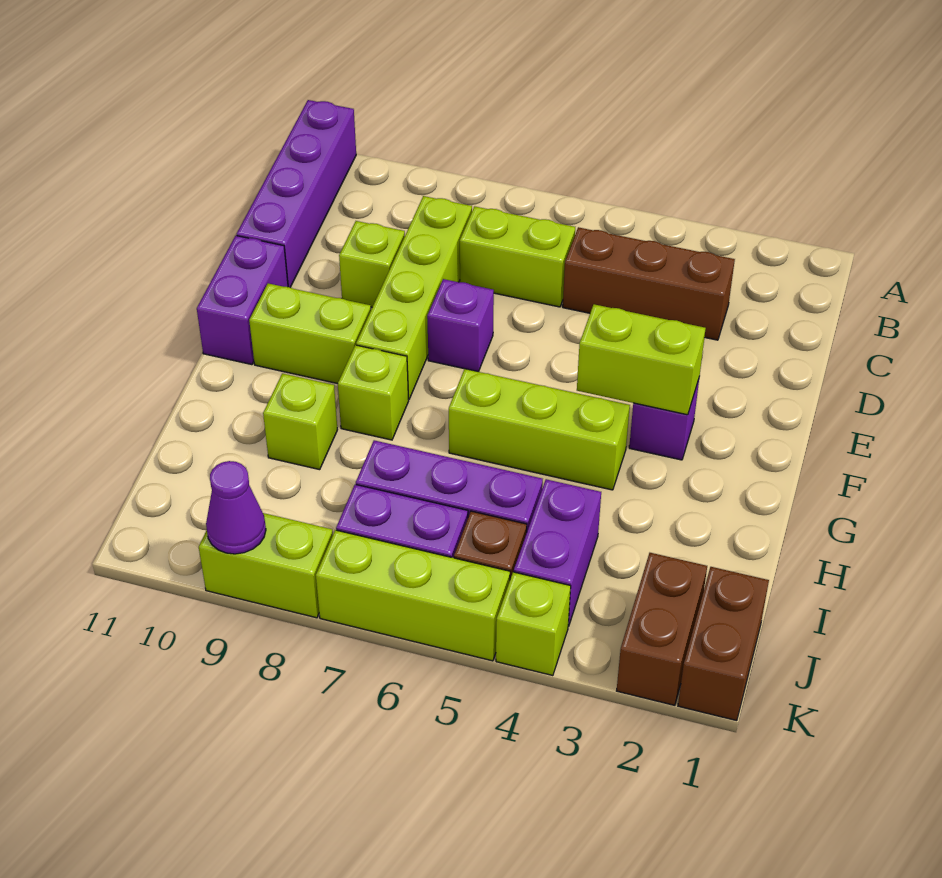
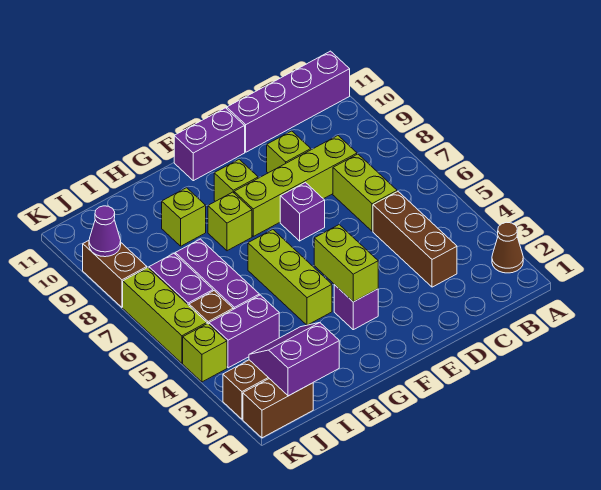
none -> brown 1x1 cone [492,222,523,273]
lime 1x2 brick [249,283,371,384] -> lime 1x1 brick [214,159,258,201]
none -> purple 2x2 slope [249,323,339,396]
lime 1x2 brick [199,513,333,618] -> brown 1x2 brick [83,241,147,307]

